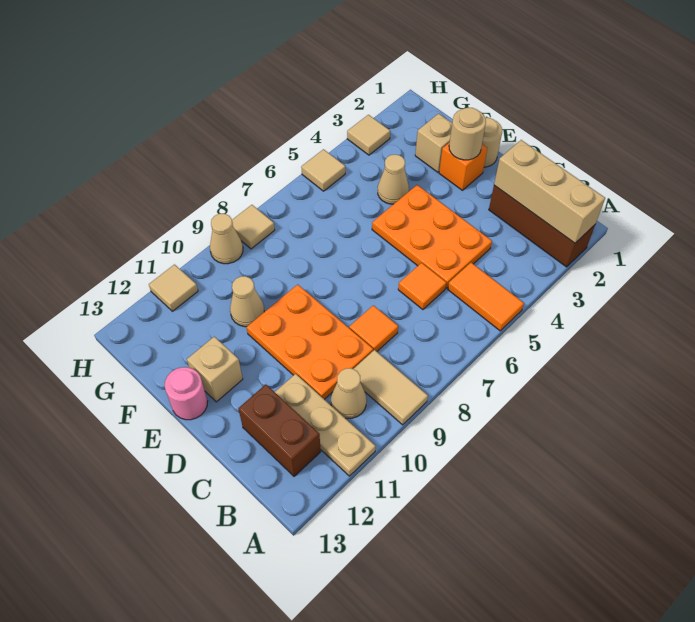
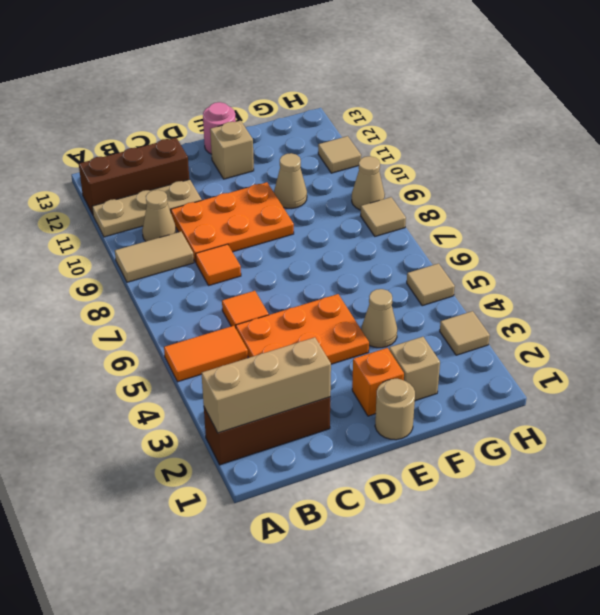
brown 1x2 brick [238,385,321,476] -> brown 1x3 brick [79,138,189,214]
tan 1x1 round brick [449,108,486,160] -> none

